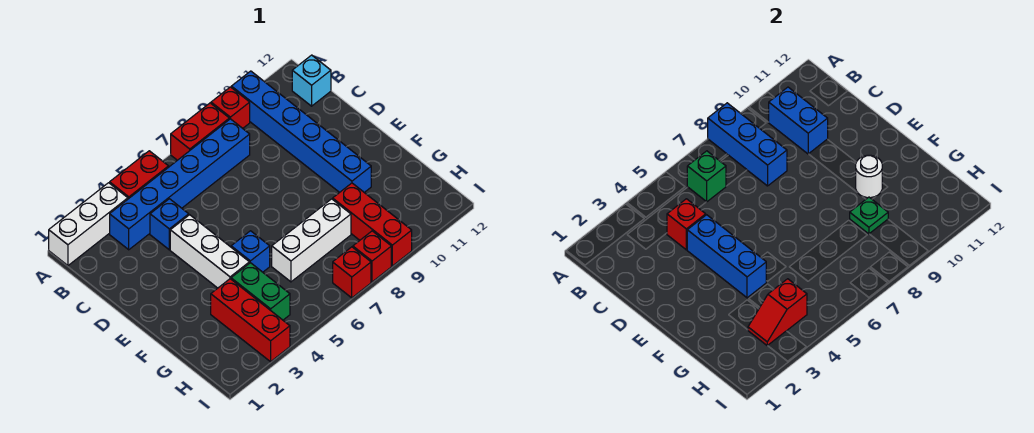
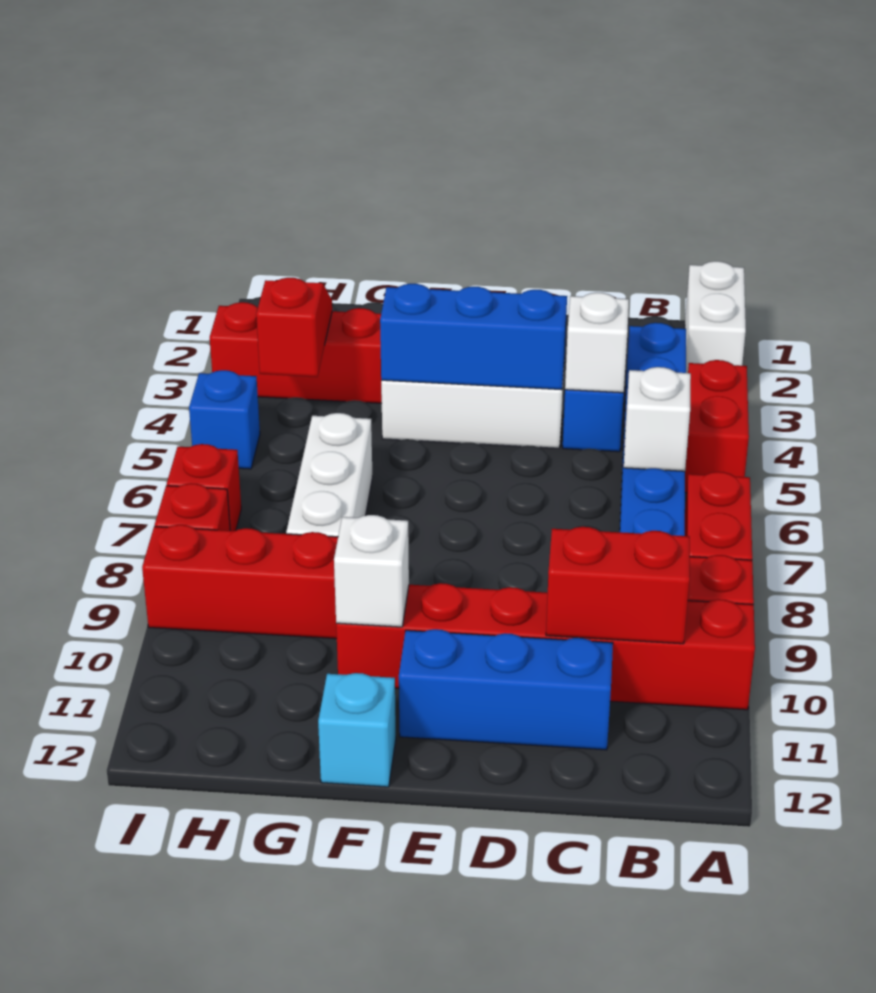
white 1x3 brick [49,183,128,266] -> white 1x2 brick [685,261,746,373]
blue 1x3 brick [708,103,787,186] -> blue 1x3 brick moved to [399,629,613,750]
blue 1x6 brick [231,71,371,192] -> red 1x6 brick [336,583,755,710]
green 1x1 brick [687,151,726,202] -> white 1x1 brick [624,367,691,471]
blue 1x2 brick [769,87,828,154] -> red 1x2 brick [546,527,690,644]
cyan 1x1 brick [292,55,331,106] -> cyan 1x1 brick moved to [318,673,396,787]
red 1x1 brick [667,199,706,250] -> white 1x1 brick [565,293,629,393]
blue 1x1 brick [231,231,270,272] -> blue 1x1 brick moved to [189,370,260,469]
white 1x1 round brick [856,155,882,198] -> white 1x1 brick [334,515,409,627]
green 1x2 brick [231,263,290,320] -> none
green 1x1 plate [850,197,888,234] -> none

